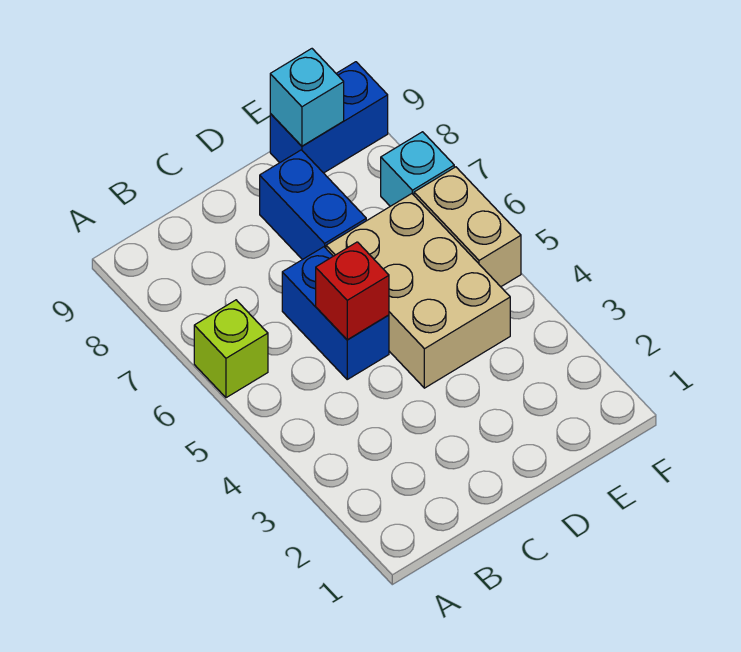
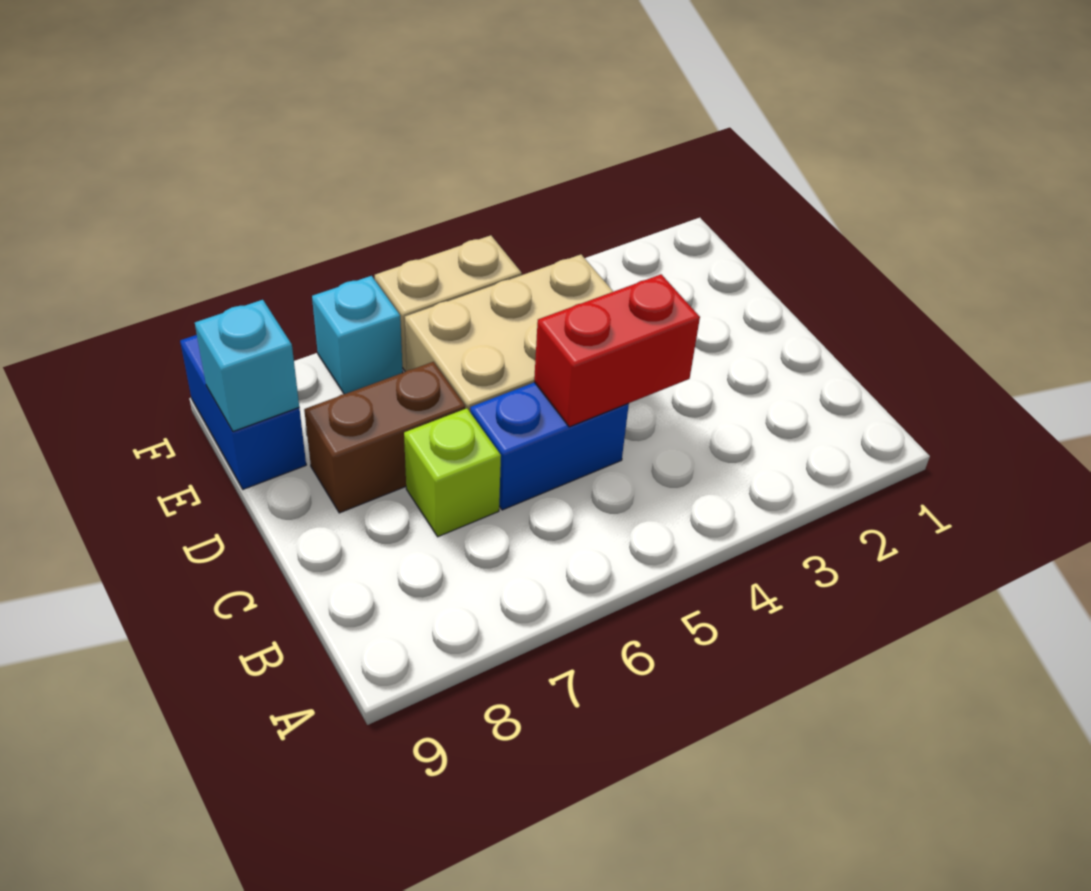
lime 1x1 brick [194,300,268,398] -> lime 1x1 brick moved to [404,408,501,537]
red 1x1 brick [316,242,389,340] -> red 1x2 brick [534,274,700,427]
blue 1x2 brick [260,150,366,260] -> brown 1x2 brick [304,362,465,513]

